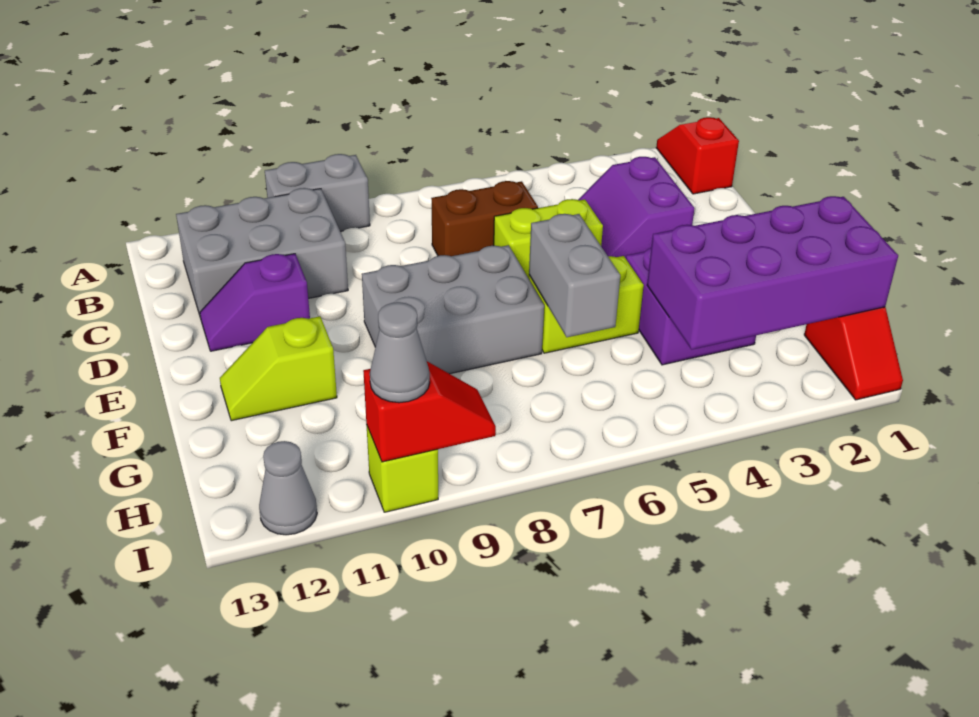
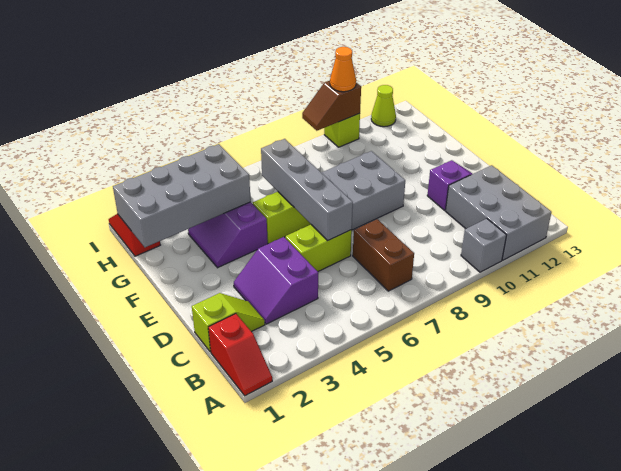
grey 1x2 brick [265,154,370,231] -> grey 1x1 brick [461,219,506,272]
grey 2x3 brick [176,188,348,318] -> grey 2x3 brick turned to [446,165,552,260]
purple 2x2 slope [578,157,695,258] -> purple 2x2 slope turned to [234,237,318,324]
brown 1x2 brick [431,181,538,256] -> brown 1x2 brick turned to [353,219,414,291]
grey 1x2 brick [529,214,620,337] -> grey 1x4 brick [261,139,353,240]
lime 1x2 slope [220,316,337,421] -> lime 1x2 slope moved to [192,293,265,352]
purple 2x4 brick [647,196,898,349] -> grey 2x4 brick [113,144,251,247]
red 1x2 slope [363,362,496,462] -> brown 1x2 slope [302,81,361,131]
grey 1x1 cone [370,302,430,403] -> orange 1x1 cone [330,47,356,92]
grey 1x1 cone [259,441,317,535] -> lime 1x1 cone [371,85,396,127]

